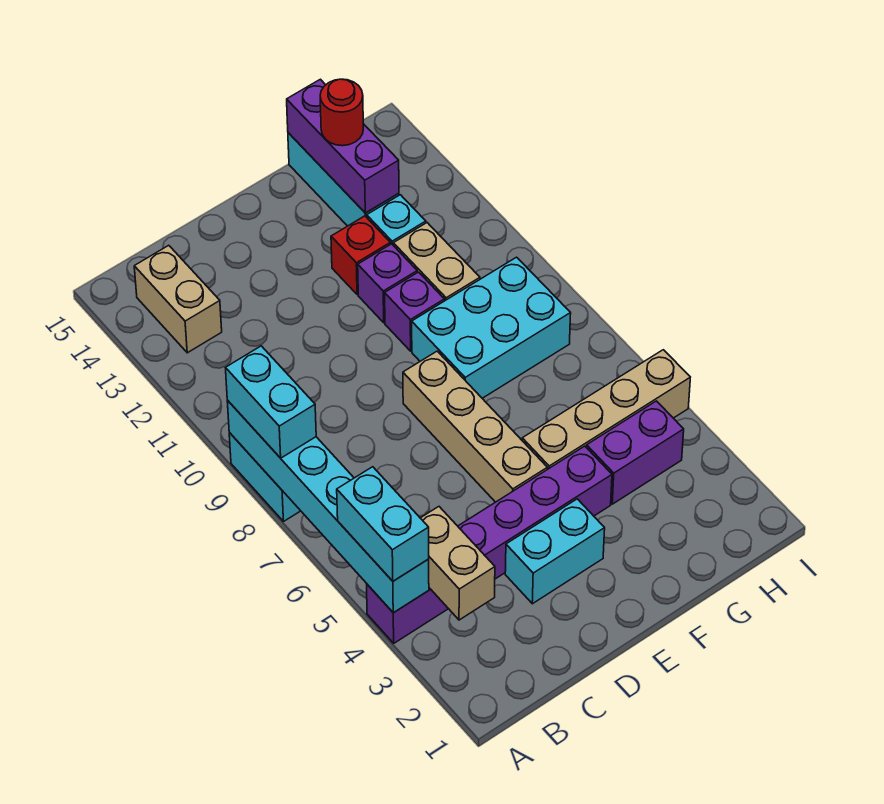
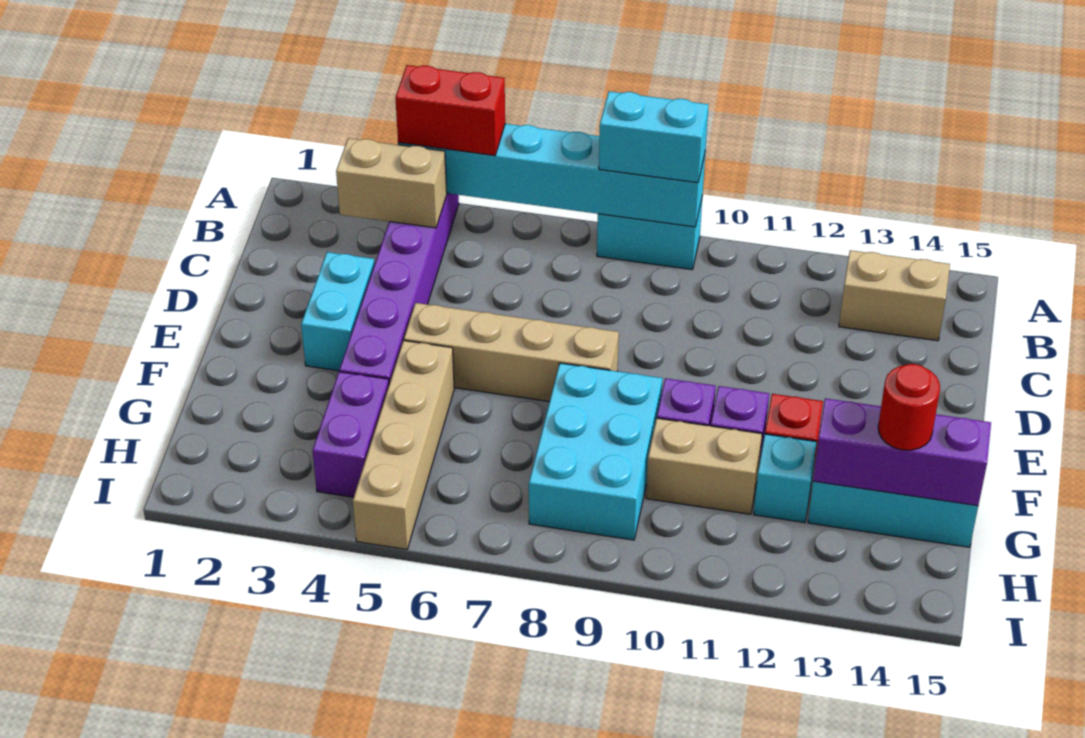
cyan 1x2 brick [337,467,429,581] -> red 1x2 brick [395,65,505,156]

